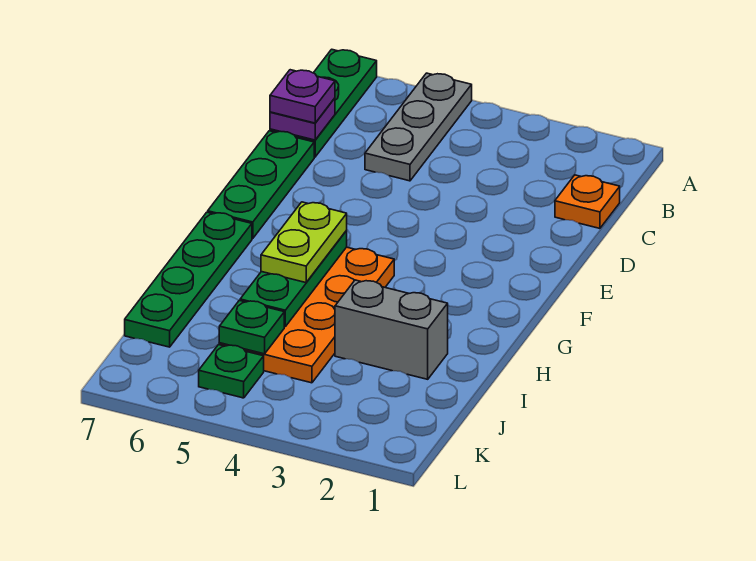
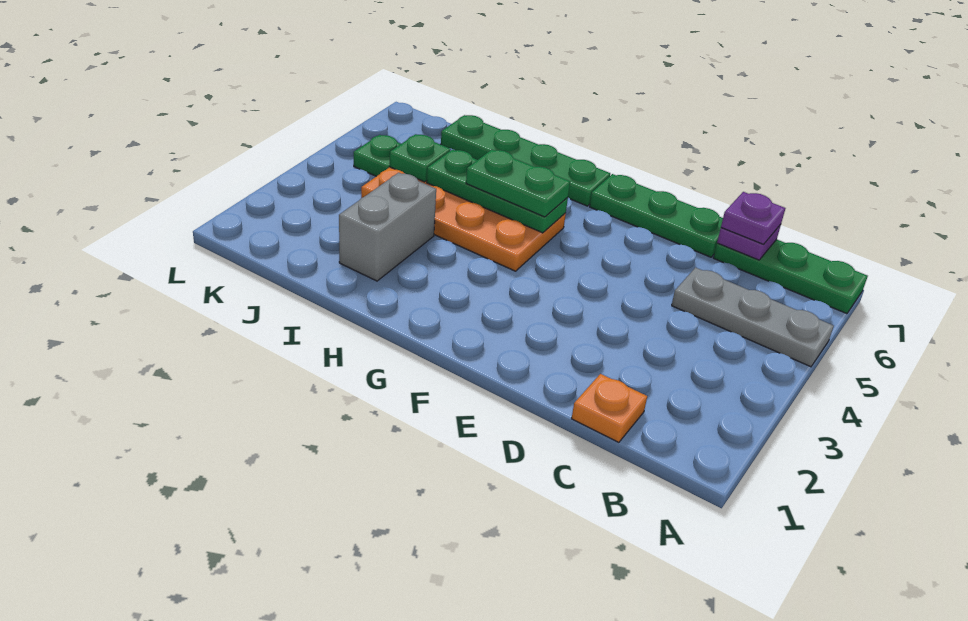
lime 1x2 plate [261,202,347,283] -> green 1x2 plate [466,150,570,217]

